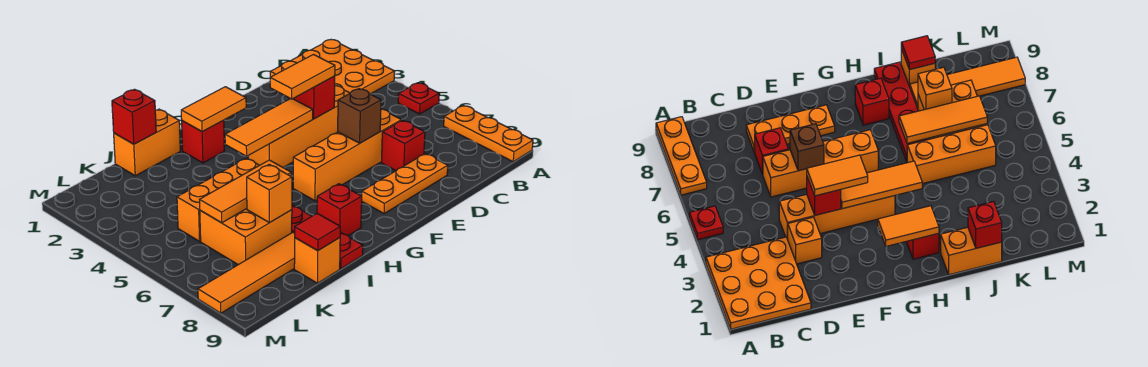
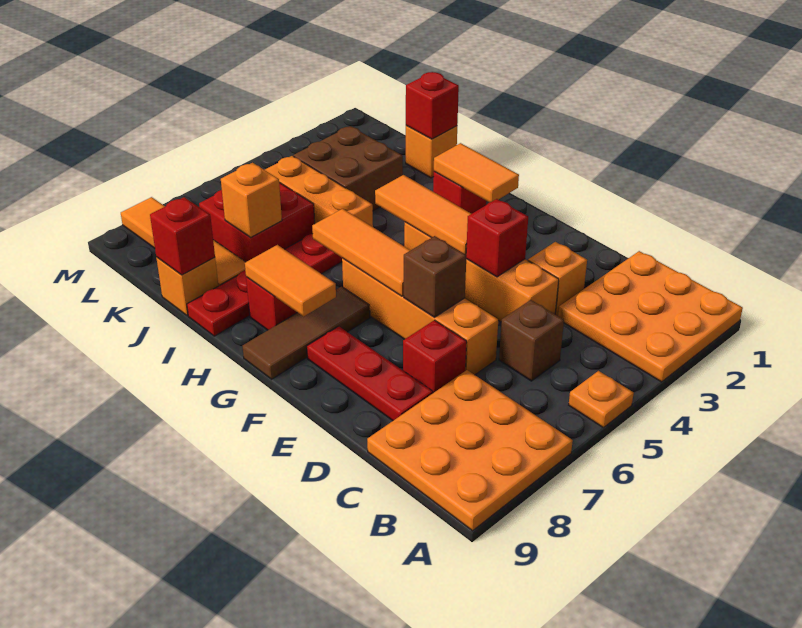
red 1x1 plate [398,83,439,114] -> orange 1x1 plate [569,371,634,428]
orange 1x3 plate [444,105,533,162] -> orange 3x3 plate [367,370,573,531]
none -> brown 1x1 brick [499,300,564,381]
orange 1x3 plate [362,154,448,213] -> red 1x3 plate [307,326,433,421]
orange 1x2 tile [270,55,335,99] -> orange 1x2 tile moved to [245,245,336,317]
none -> brown 1x3 tile [243,287,370,379]
orange 1x2 brick [114,109,180,176] -> orange 1x1 brick [406,125,457,178]
orange 1x3 tile [200,160,291,223] -> orange 1x3 tile moved to [312,209,410,296]
none -> brown 2x2 brick [293,126,403,211]
orange 2x2 brick [200,209,292,265] -> red 2x2 brick [199,183,315,262]
red 1x1 tile [295,213,340,251] -> red 1x1 brick [150,197,215,275]

